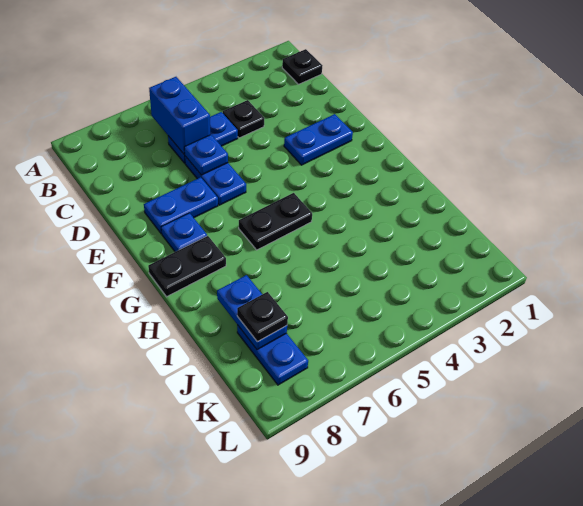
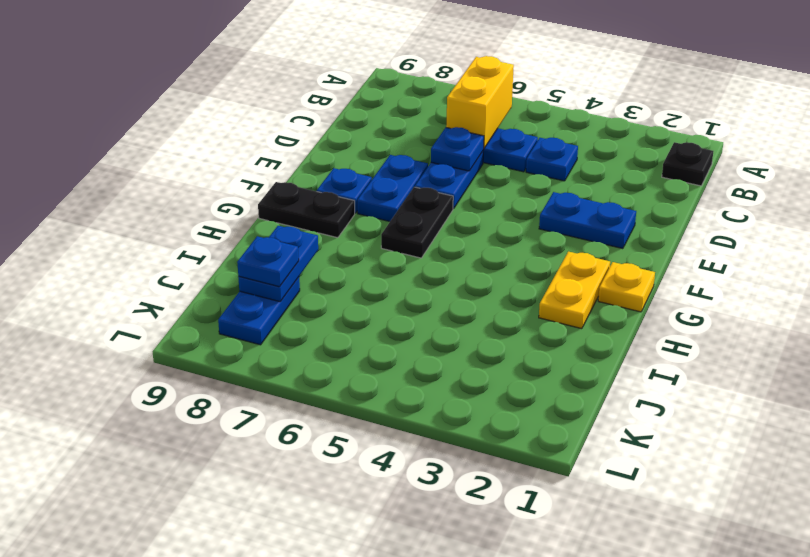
blue 1x2 brick [149,77,210,154] -> yellow 1x2 brick [446,56,514,148]
black 1x1 plate [223,100,264,138] -> blue 1x1 plate [526,138,578,181]
blue 1x2 plate [144,177,218,234] -> blue 1x2 plate turned to [357,155,428,221]
none -> yellow 1x1 plate [598,262,655,312]
none -> yellow 1x2 plate [539,252,610,329]
black 1x2 plate [239,193,312,250] -> black 1x2 plate turned to [381,187,453,258]
black 1x1 plate [237,292,288,342] -> blue 1x1 plate [237,236,299,287]

